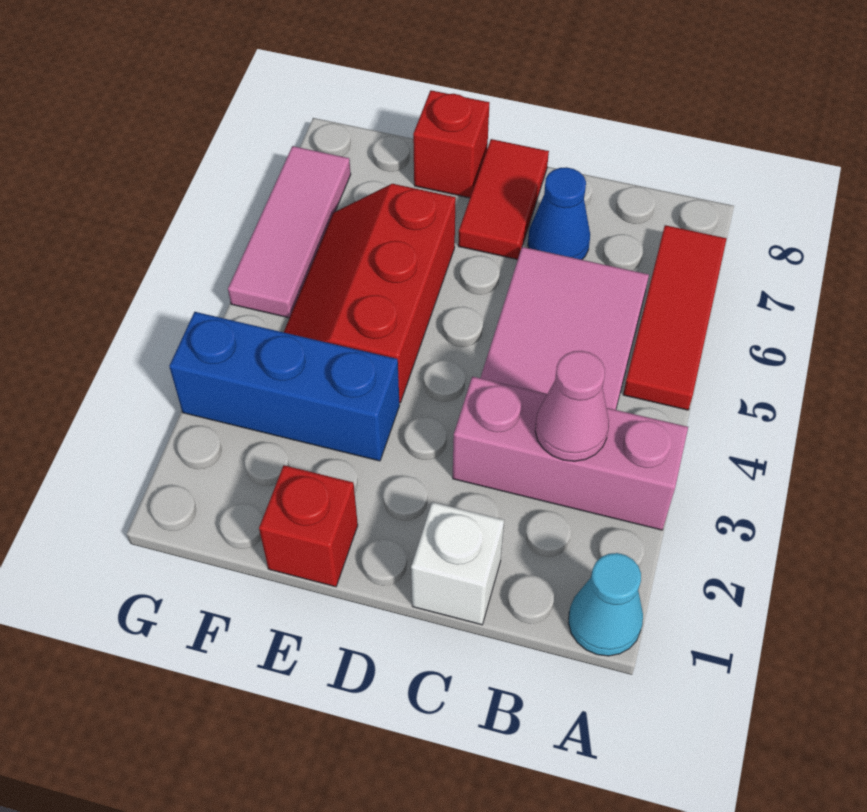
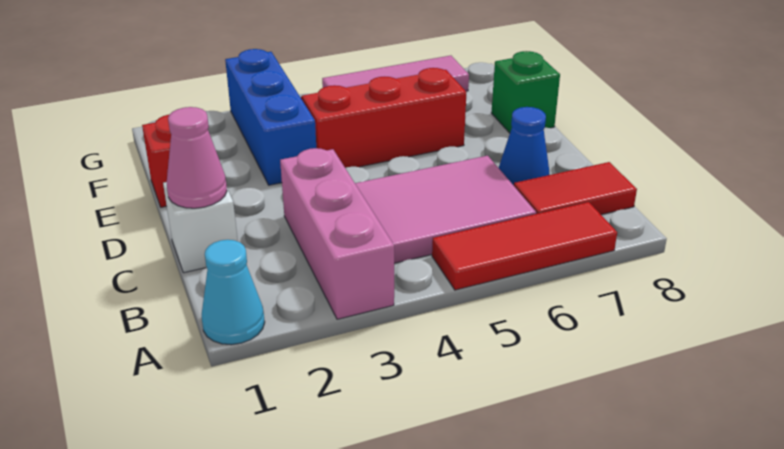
pink 1x1 cone [535,351,609,461] -> pink 1x1 cone moved to [167,107,227,208]
red 1x2 tile [458,139,549,259] -> red 1x2 tile moved to [514,162,637,215]
red 1x1 brick [413,90,490,198] -> green 1x1 brick [491,51,560,133]

